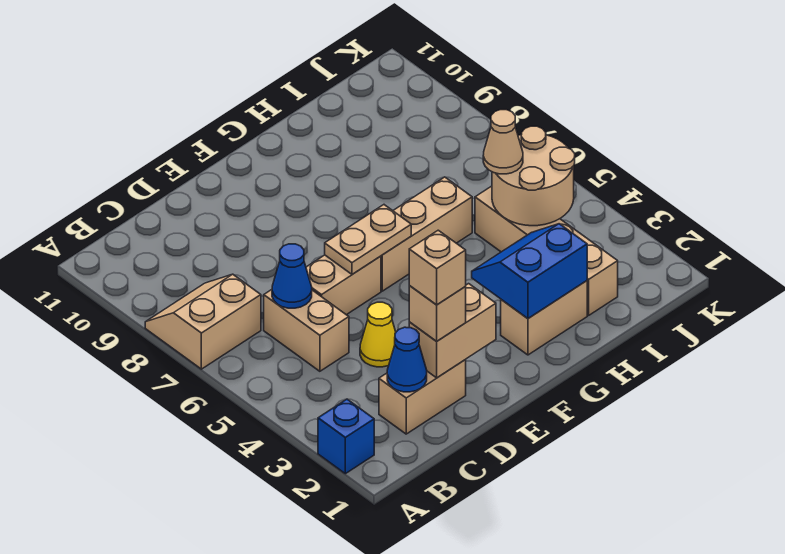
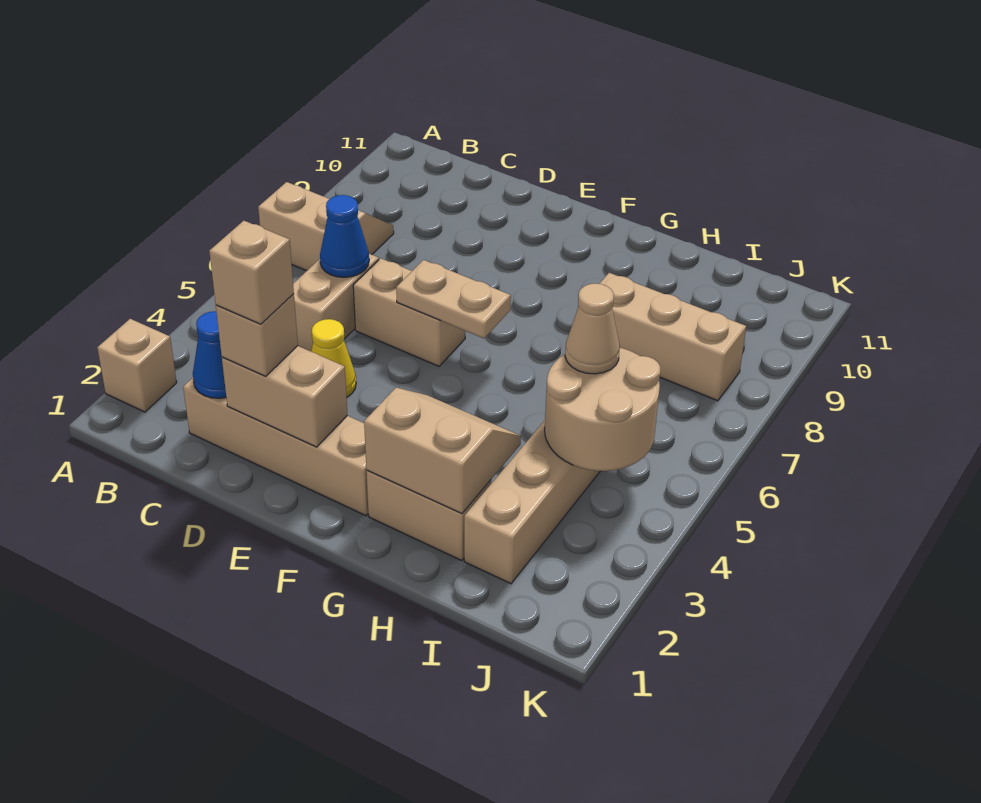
blue 1x1 brick [318,399,374,474] -> tan 1x1 brick [97,319,177,412]
tan 1x2 brick [379,360,466,434] -> tan 1x4 brick [183,378,368,516]
tan 1x3 brick [381,177,472,291] -> tan 1x3 brick moved to [599,273,746,401]
blue 2x2 slope [472,224,587,318] -> tan 2x2 slope [364,388,521,514]

